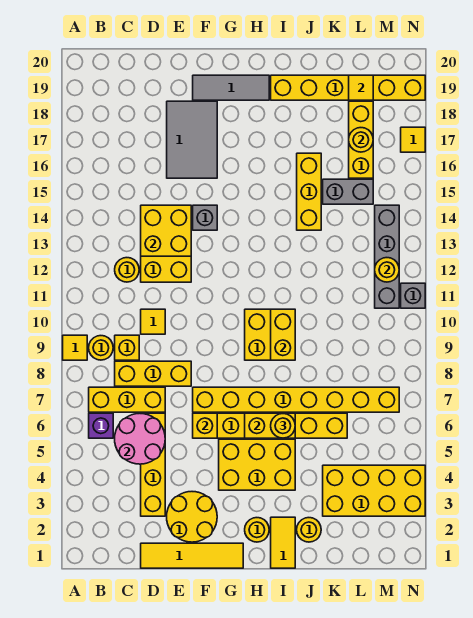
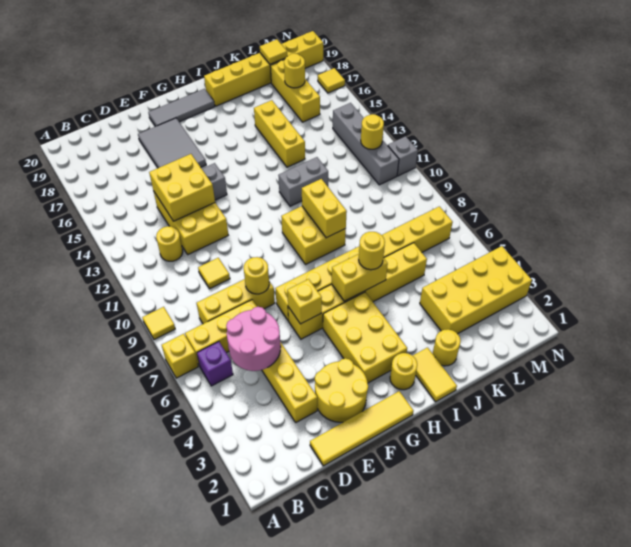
yellow 1x1 round brick [89,336,113,360] -> yellow 1x1 round brick moved to [244,257,269,294]
yellow 1x1 brick [115,335,139,360] -> yellow 1x1 brick moved to [162,334,198,378]
yellow 2x3 brick [219,439,295,490] -> yellow 2x3 brick turned to [323,292,407,383]
grey 1x2 brick [323,179,373,204] -> grey 1x2 brick moved to [278,157,328,206]

